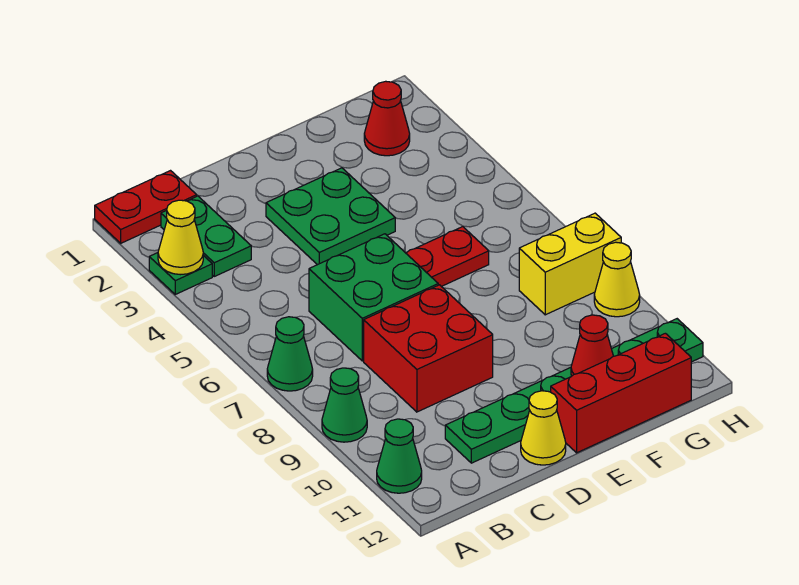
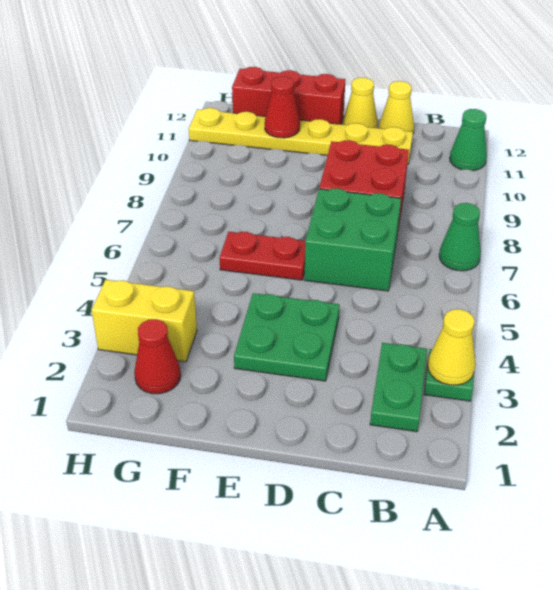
red 1x2 plate [95,171,197,243] -> none
green 1x1 cone [322,368,367,442] -> none
green 1x6 plate [445,319,703,463] -> yellow 1x6 plate [189,108,413,164]
yellow 1x2 brick [519,213,621,315] -> yellow 1x2 brick moved to [92,280,197,362]
yellow 1x1 cone [594,242,640,317] -> yellow 1x1 cone moved to [379,81,414,133]

